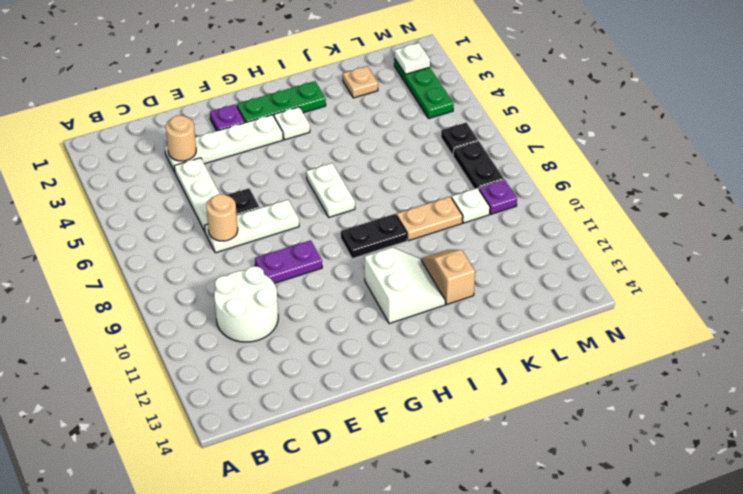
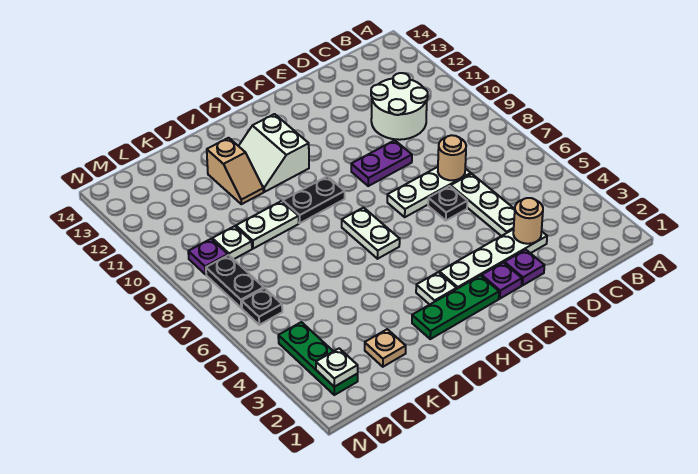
none -> purple 1x1 plate [504,250,545,285]
tan 1x2 plate [397,197,463,241] -> white 1x2 plate [236,201,299,249]

